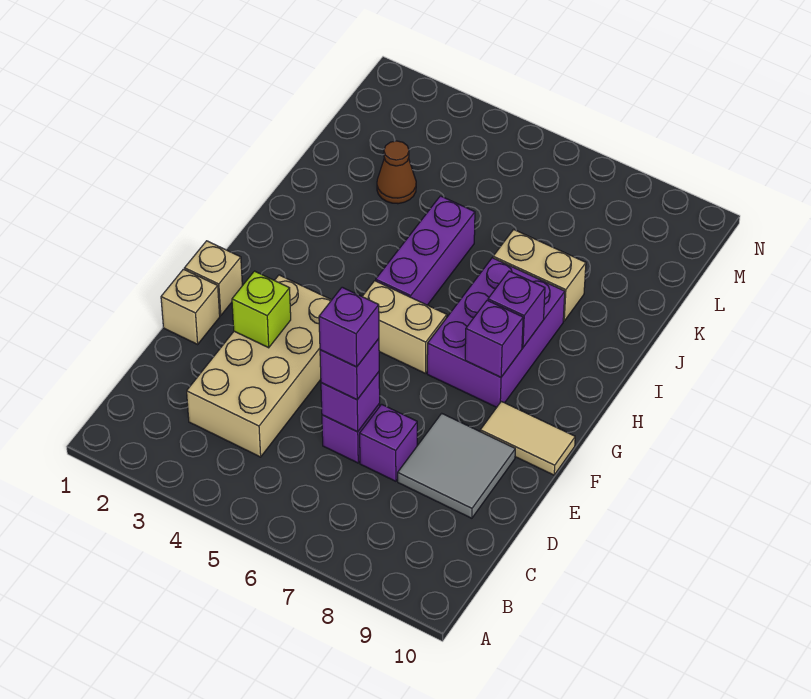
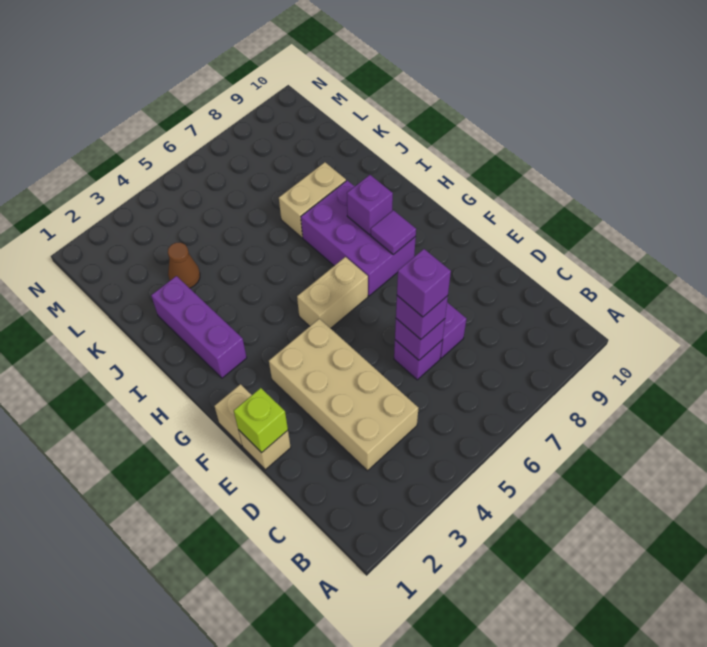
grey 2x2 tile [398,413,515,518] -> none
lime 1x1 brick [232,271,291,348] -> lime 1x1 brick moved to [234,388,288,453]
tan 1x2 tile [480,401,575,475] -> none
purple 1x1 brick [465,300,523,377] -> purple 1x1 tile [371,210,416,255]
purple 1x3 brick [376,196,475,305] -> purple 1x3 brick moved to [151,276,247,378]

